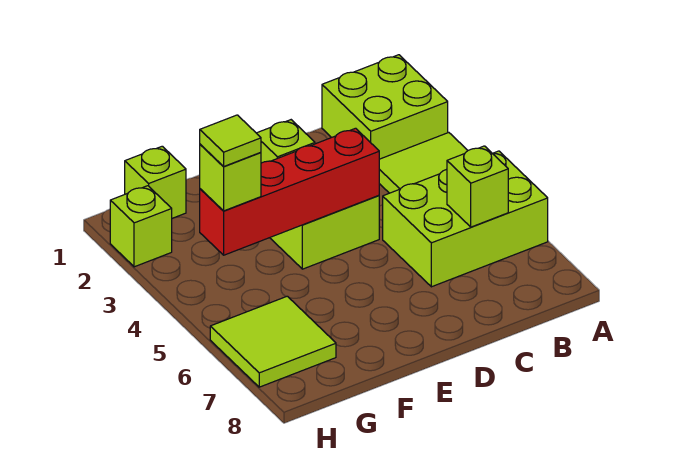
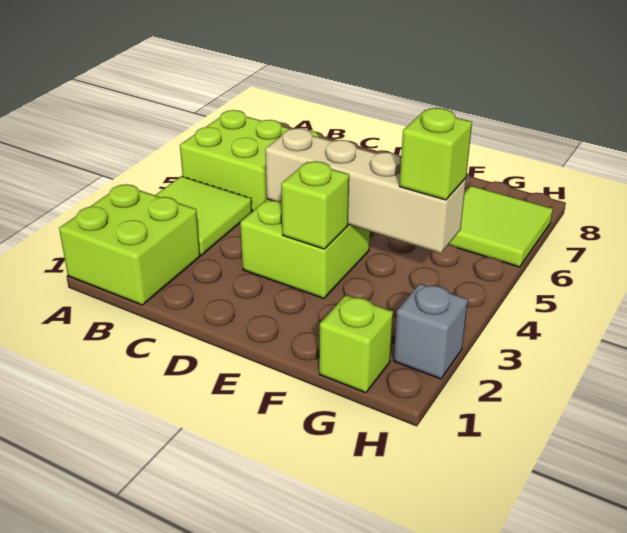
lime 1x1 brick [447,146,508,227] -> none
red 1x4 brick [200,128,379,255] -> tan 1x4 brick [265,128,466,253]
lime 1x1 tile [200,115,261,167] -> none
lime 1x1 brick [110,186,172,267] -> grey 1x1 brick [394,283,468,379]

